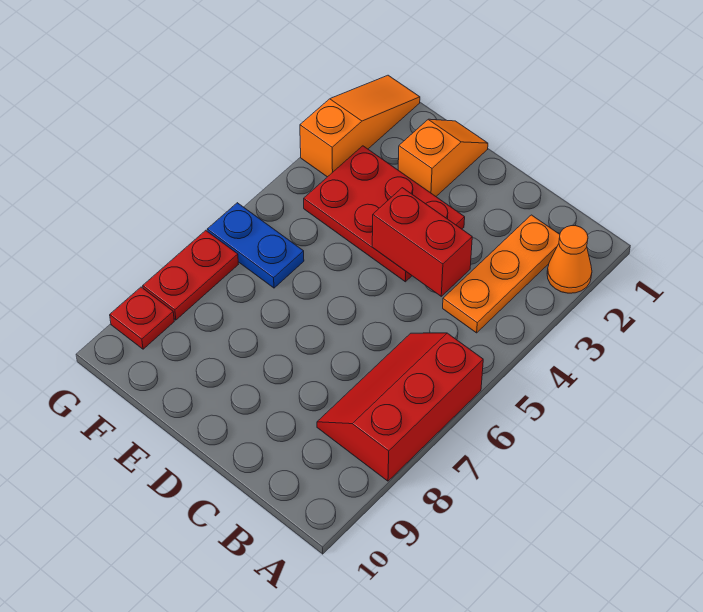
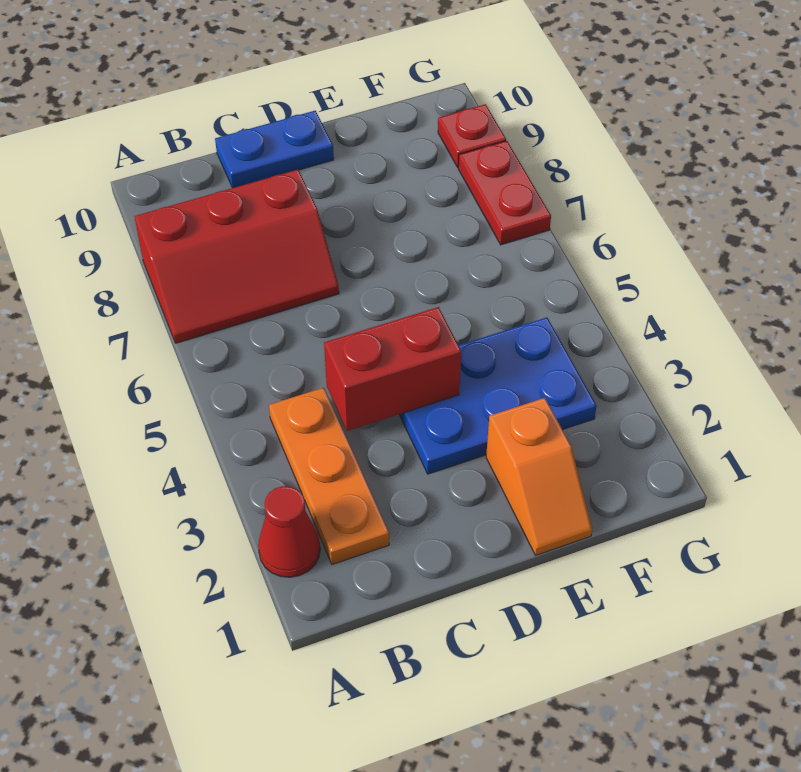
orange 1x1 cone [547,226,592,293] -> red 1x1 cone [258,486,320,577]
red 2x3 slope [317,333,483,481] -> red 2x3 slope turned to [134,170,339,343]
red 2x3 plate [304,146,465,282] -> blue 2x3 plate [399,317,597,474]
blue 1x2 plate [207,203,304,288] -> blue 1x2 plate moved to [215,111,334,188]
orange 1x3 slope [300,75,420,177] -> none

